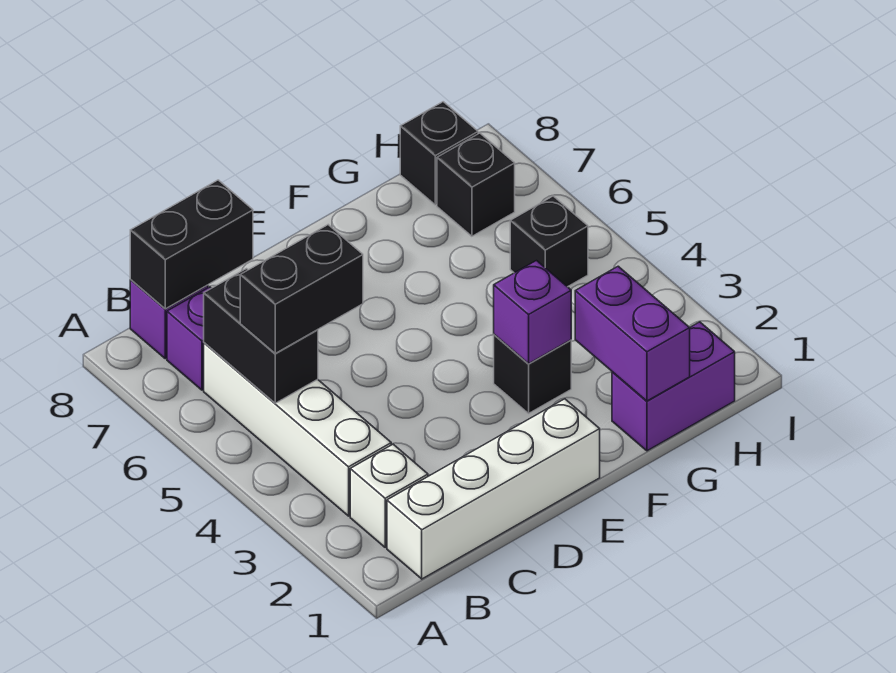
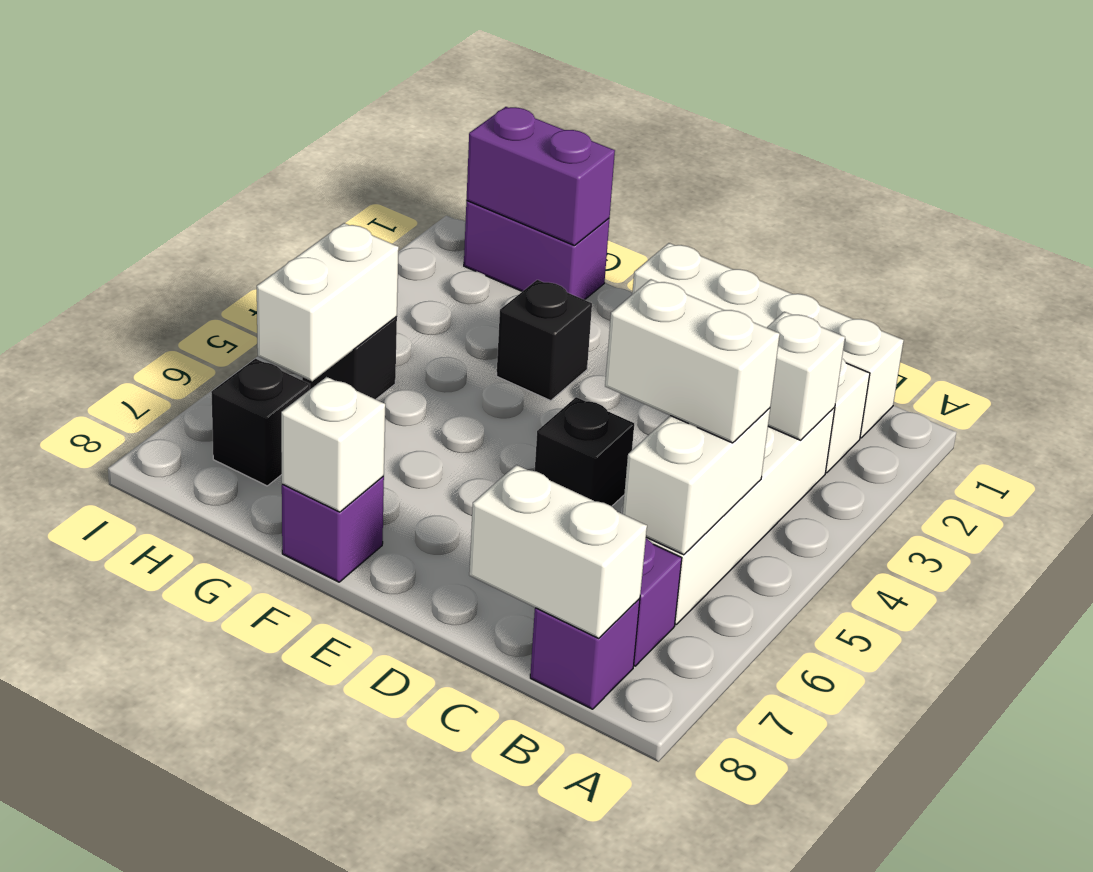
none -> white 1x1 brick [767,312,845,440]
black 1x2 brick [204,269,318,403] -> white 1x2 brick [623,408,770,555]
black 1x2 brick [240,225,363,353] -> white 1x2 brick [605,279,780,443]
black 1x2 brick [130,180,253,309] -> white 1x2 brick [469,465,647,638]
purple 1x1 brick [494,261,571,364] -> purple 1x1 brick moved to [282,476,384,582]
none -> white 1x1 brick [281,377,385,512]
purple 1x2 brick [575,266,690,401] -> purple 1x2 brick turned to [466,107,615,246]
none -> white 1x2 brick [257,223,399,381]
black 1x1 brick [400,102,478,205] -> black 1x1 brick moved to [535,397,634,506]

